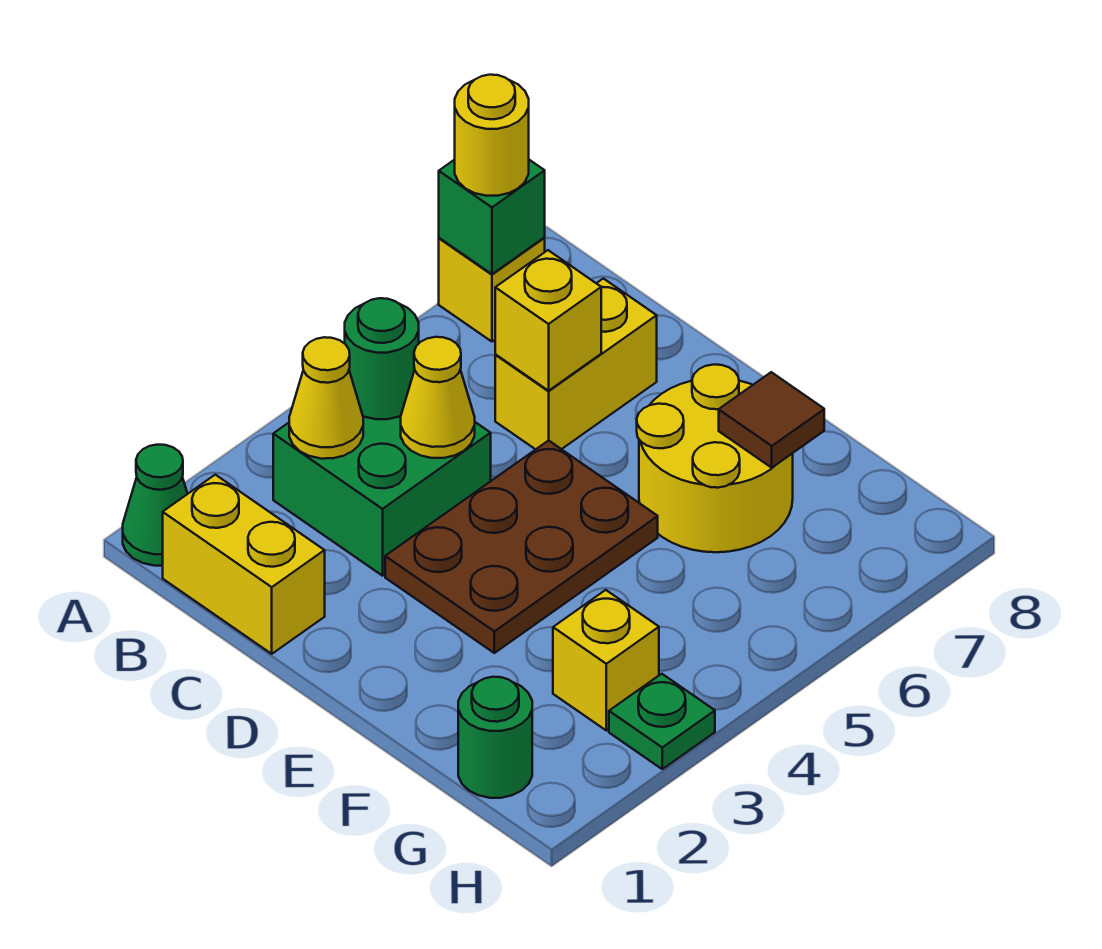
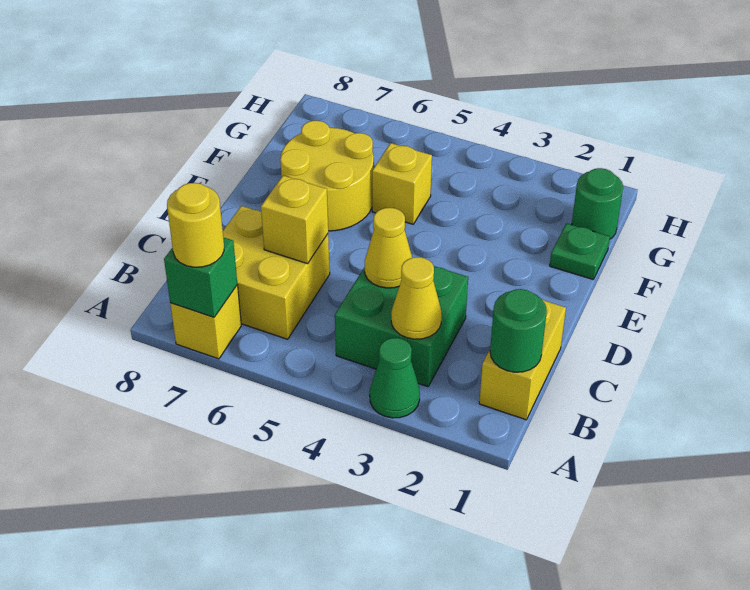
green 1x1 cone [123,445,187,566] -> green 1x1 cone moved to [370,338,420,418]
green 1x1 round brick [345,298,419,419] -> green 1x1 round brick moved to [490,289,547,372]
yellow 1x2 brick [495,279,657,449] -> yellow 2x2 brick [223,206,330,339]
brown 2x3 plate [385,440,658,653] -> none
brown 1x1 tile [719,372,824,468] -> none
yellow 1x1 brick [553,590,659,730] -> yellow 1x1 brick moved to [372,143,432,224]
green 1x1 plate [609,674,715,769] -> green 1x1 plate moved to [550,224,610,279]

